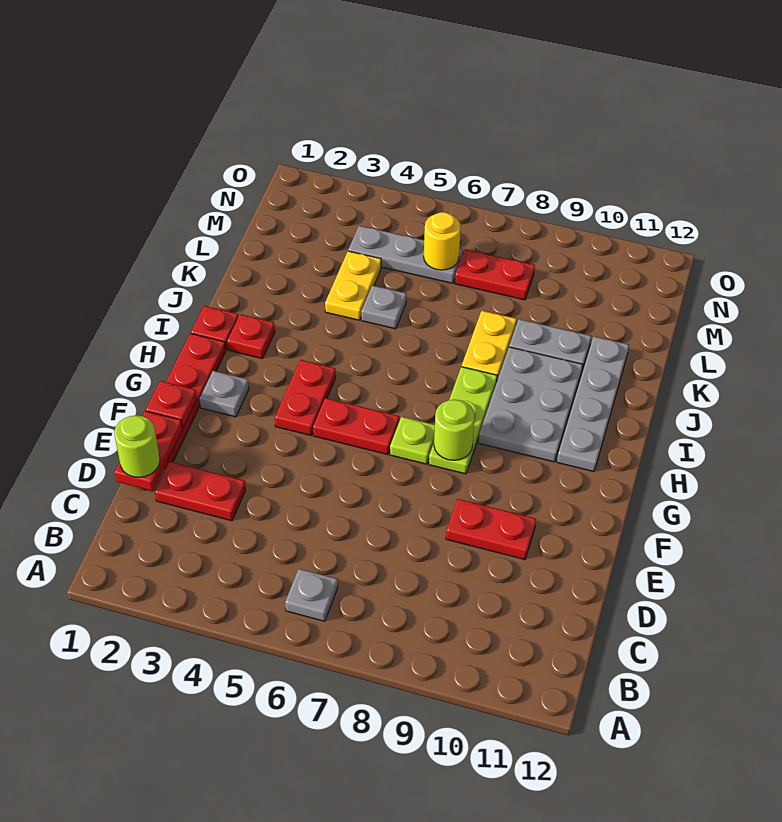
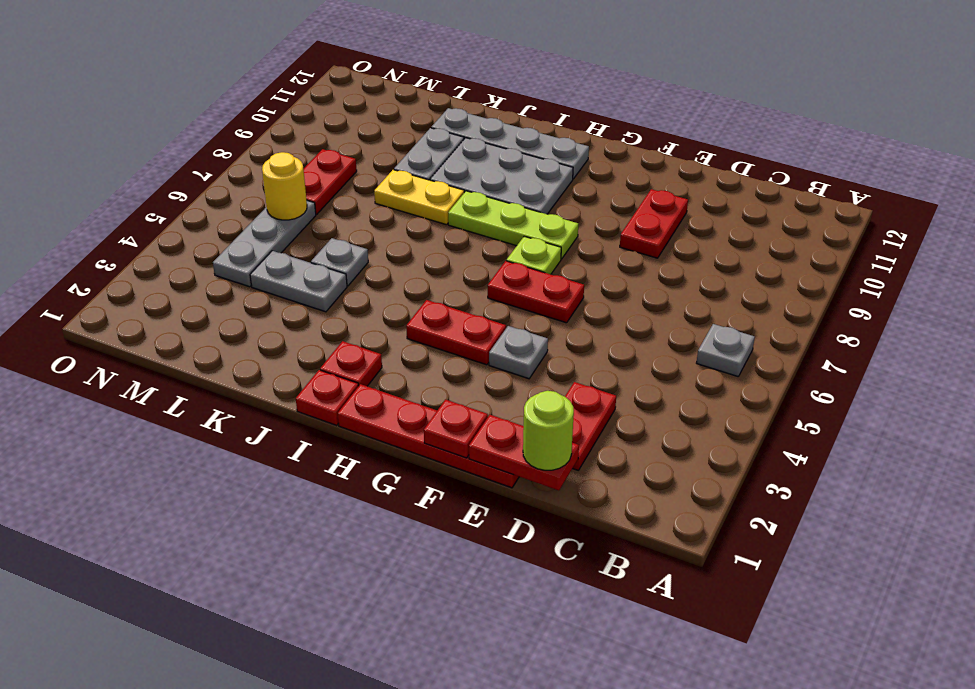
grey 1x1 plate [200,371,249,417] -> grey 1x1 plate moved to [489,326,548,379]
red 1x2 plate [313,398,399,455] -> red 1x2 plate turned to [488,261,584,323]
lime 1x1 round brick [434,400,475,460] -> none
yellow 1x2 plate [325,251,381,320] -> grey 1x2 plate [250,251,347,312]

